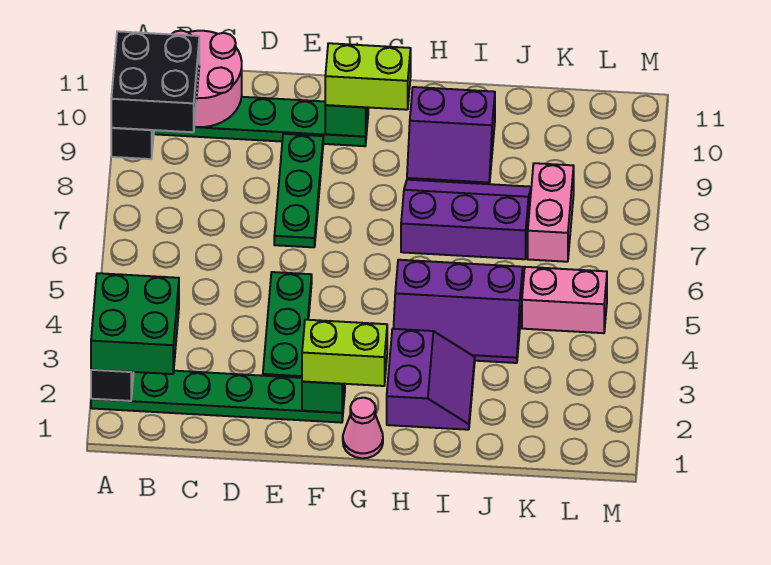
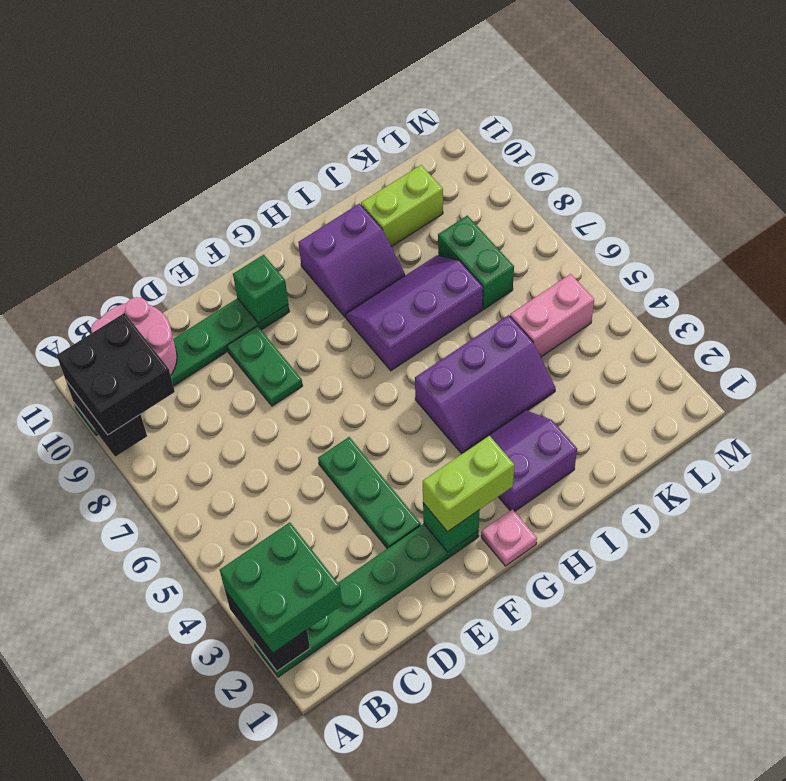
green 1x3 plate [274,134,323,247] -> green 1x2 plate [227,326,303,406]
lime 1x2 brick [325,43,411,110] -> lime 1x2 brick moved to [361,165,443,247]
pink 1x1 cone [343,398,383,458] -> pink 1x1 plate [481,509,537,566]
purple 2x2 slope [387,329,475,430] -> purple 2x2 slope turned to [489,410,577,512]
pink 1x2 brick [528,163,574,262] -> green 1x2 brick [438,215,514,309]

